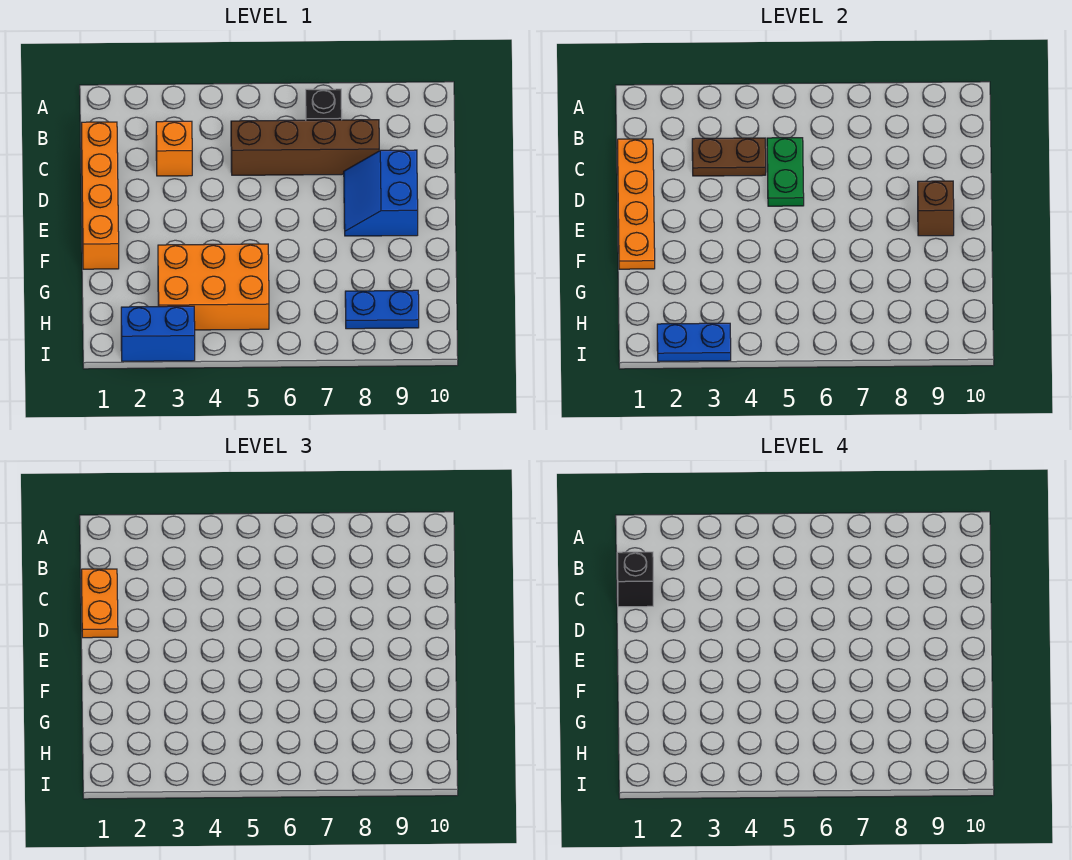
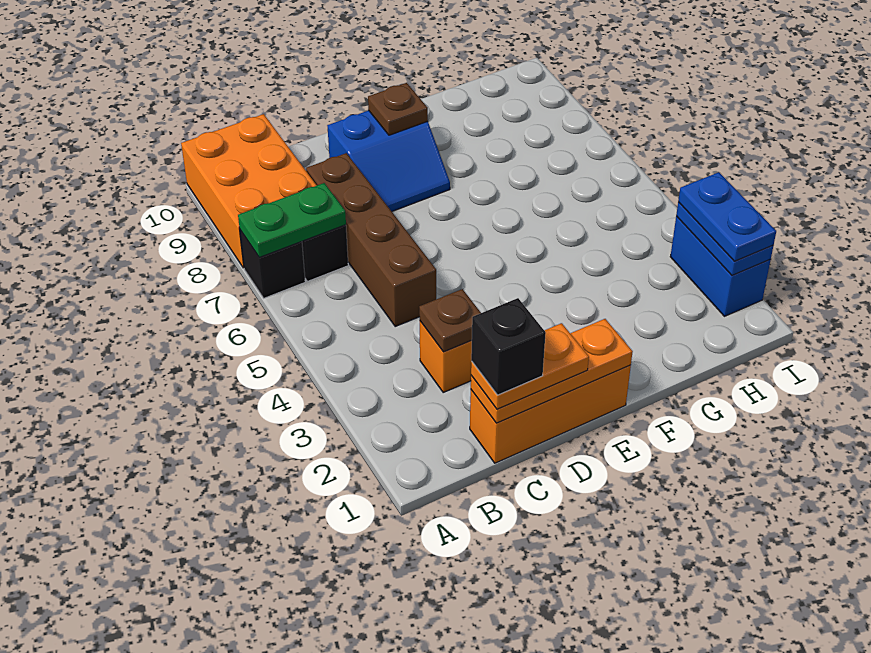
none -> black 1x1 brick [240,230,305,298]
orange 1x4 brick [81,122,119,269] -> orange 1x3 brick [470,365,631,463]
orange 1x4 plate [617,139,655,269] -> orange 1x3 plate [471,319,633,423]
brown 1x2 plate [692,138,766,176] -> brown 1x1 plate [419,289,481,352]
green 1x2 plate [767,138,804,206] -> green 1x2 plate moved to [238,183,346,257]
brown 1x1 brick [918,181,954,236] -> brown 1x1 plate [368,83,428,135]
orange 2x3 brick [158,244,269,330] -> orange 2x3 brick moved to [181,114,317,268]
blue 1x2 plate [345,290,419,329] -> blue 1x2 plate moved to [678,172,776,261]

